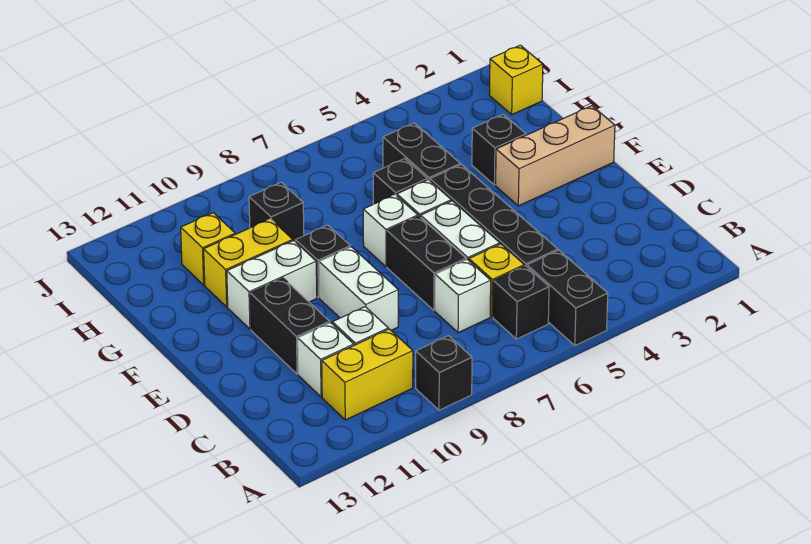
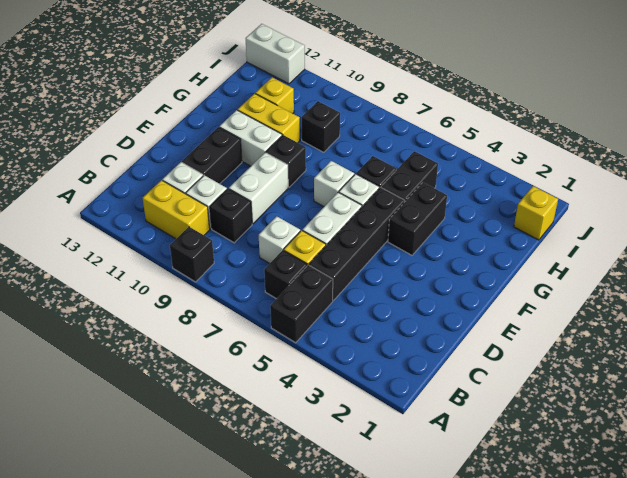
black 1x2 brick [387,216,466,310] -> black 1x2 brick moved to [388,183,447,255]
tan 1x3 brick [496,106,615,206] -> none
black 1x1 brick [472,114,526,185] -> black 1x1 brick moved to [210,189,252,243]
none -> white 1x2 brick [246,24,305,84]

